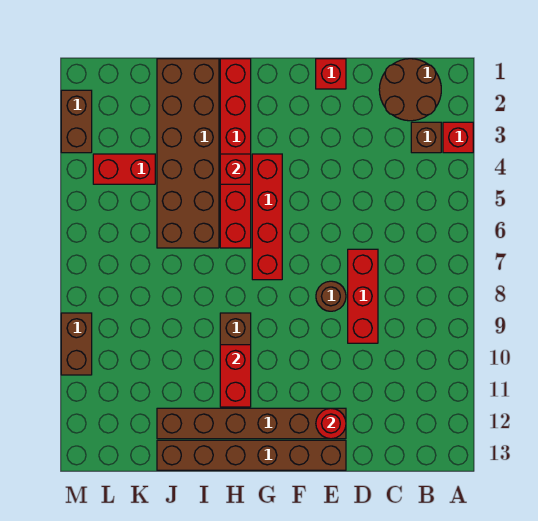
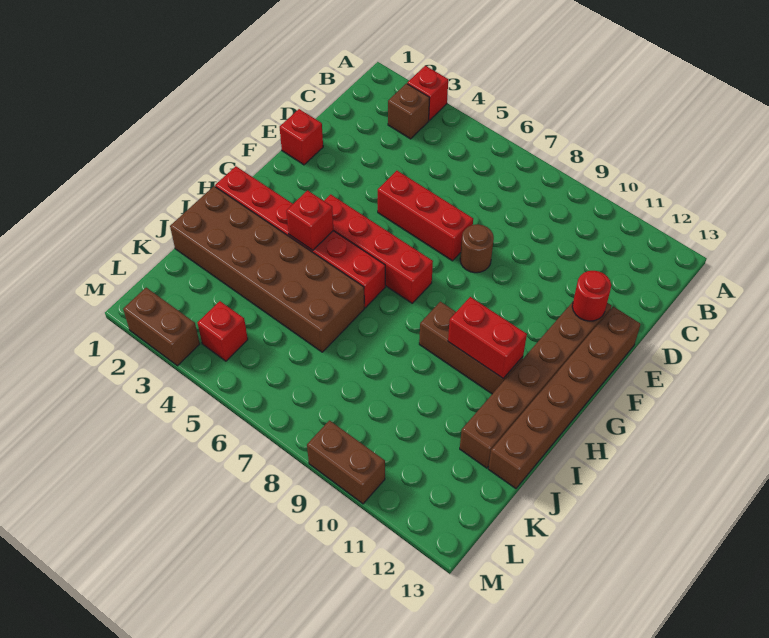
brown 2x2 round brick [379,59,441,121] -> none
red 1x3 brick [348,249,378,343] -> red 1x3 brick moved to [378,171,473,261]
red 1x2 brick [93,154,155,184] -> red 1x1 brick [197,301,248,361]

